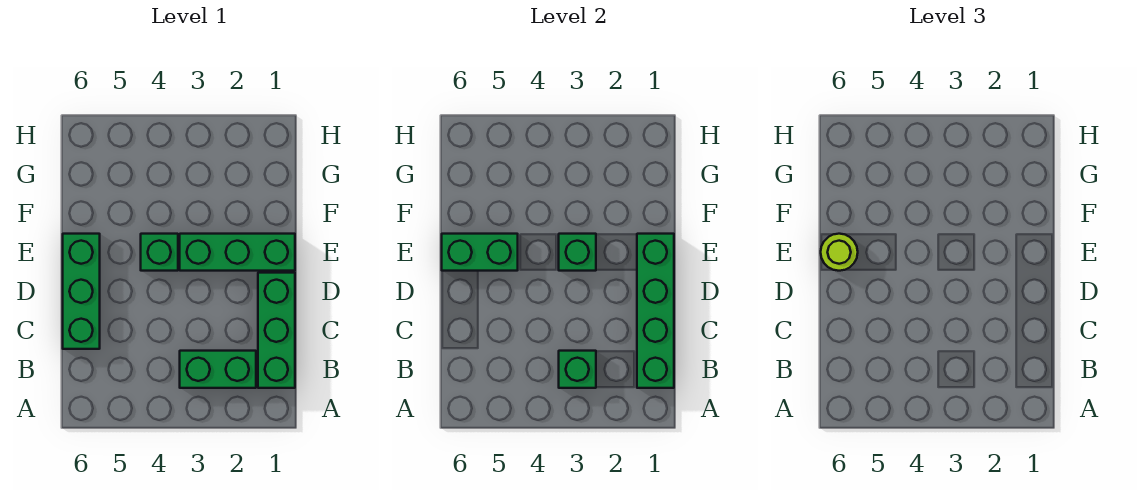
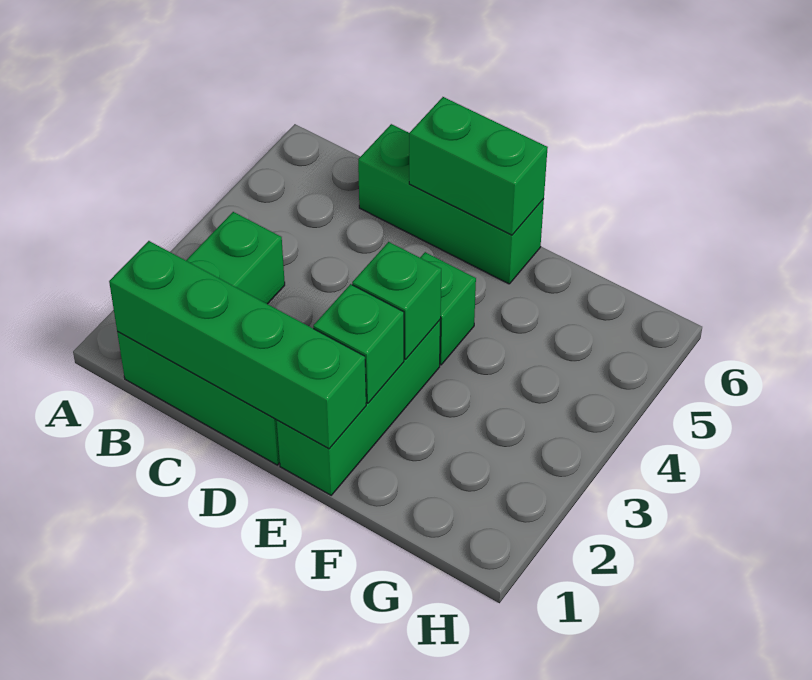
green 1x1 brick [559,351,596,388] -> green 1x1 brick moved to [313,284,404,403]
green 1x2 brick [442,234,518,271] -> green 1x2 brick turned to [409,97,548,235]
lime 1x1 round brick [821,234,858,271] -> none

